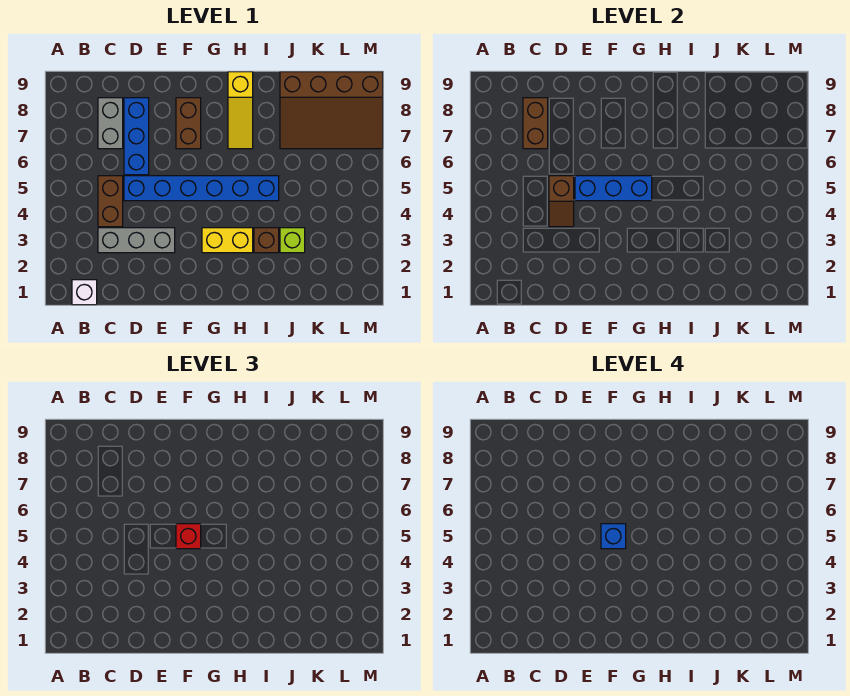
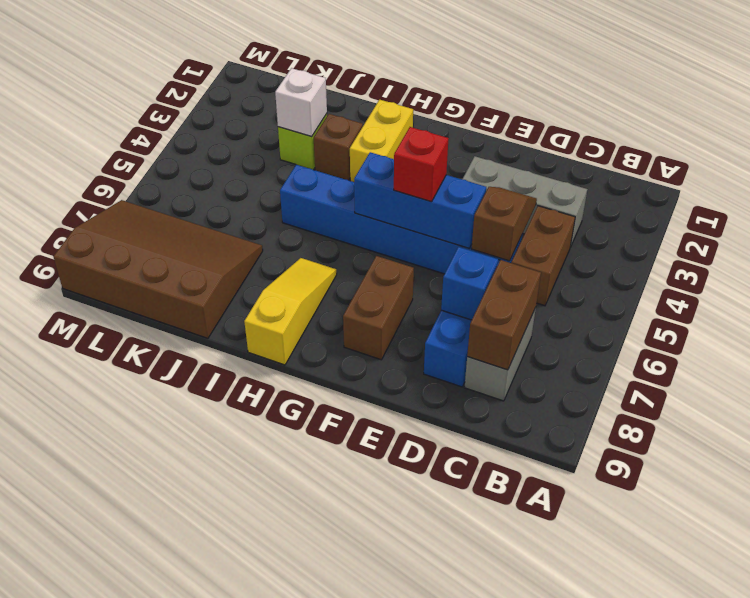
white 1x1 brick [72,280,97,305] -> white 1x1 brick moved to [275,68,327,137]
blue 1x1 brick [601,524,626,549] -> blue 1x1 brick moved to [441,247,498,320]
yellow 1x2 brick [202,228,253,253] -> yellow 1x2 brick turned to [350,100,413,182]

